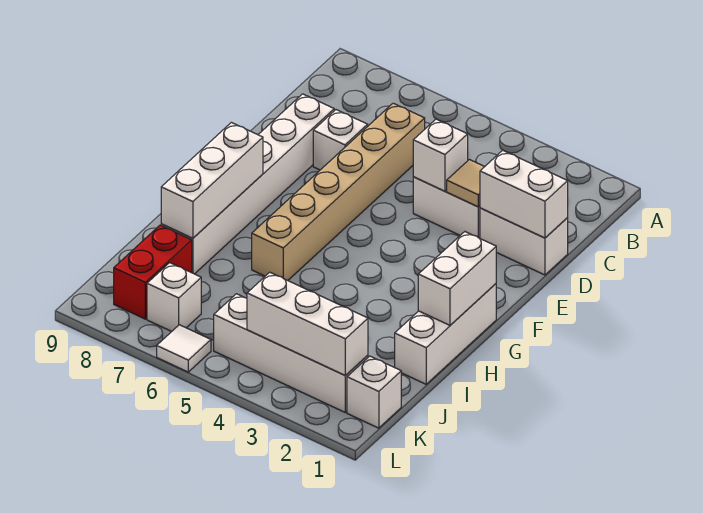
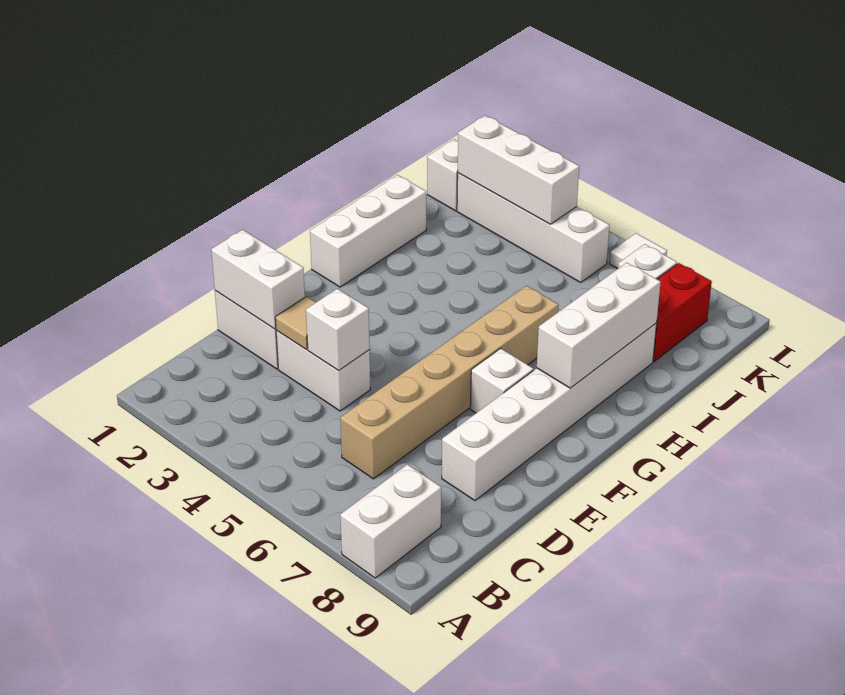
white 1x1 brick [313,110,368,170] -> white 1x1 brick moved to [470,348,533,413]
white 1x2 brick [418,232,496,325] -> white 1x2 brick moved to [340,464,441,578]

